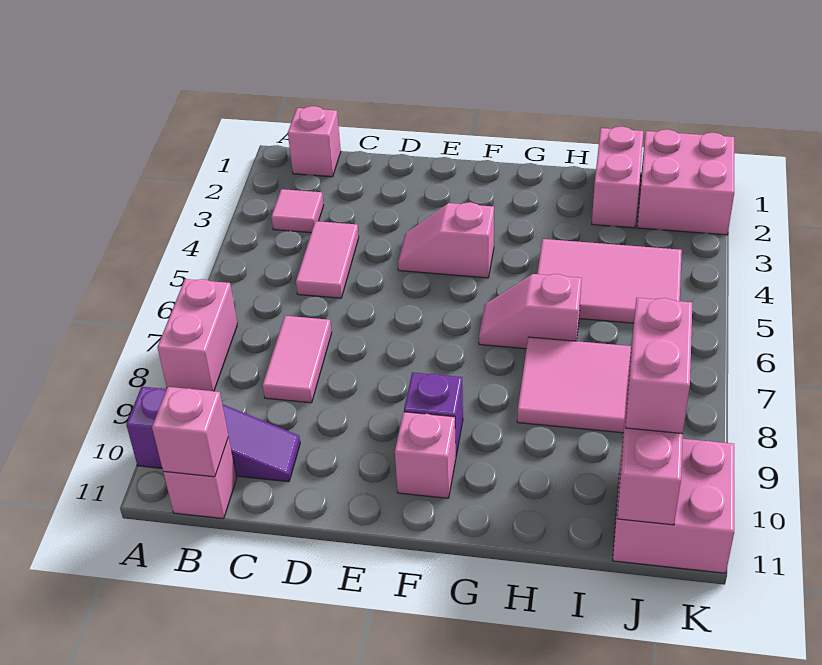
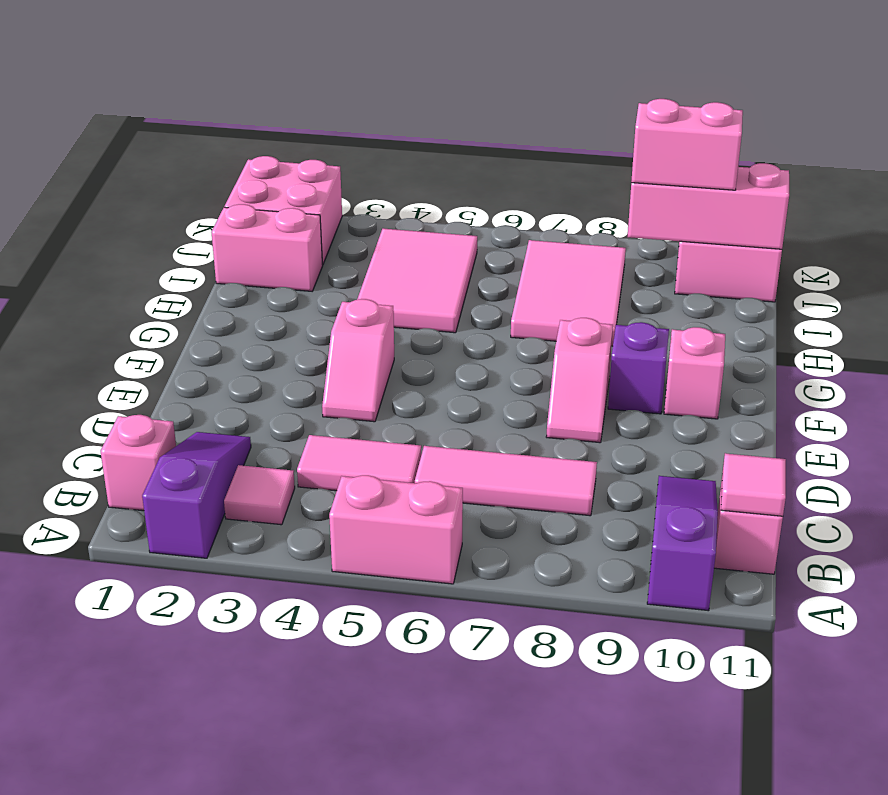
none -> purple 1x3 slope [142,432,251,558]
pink 1x2 brick [157,279,237,391] -> pink 1x2 brick moved to [329,475,463,584]
pink 1x1 brick [152,387,228,477] -> pink 1x1 tile [721,453,786,516]
pink 1x2 tile [263,316,332,403] -> pink 1x3 tile [415,446,597,516]
pink 1x2 slope [479,274,582,349] -> pink 1x2 slope moved to [546,318,613,443]

